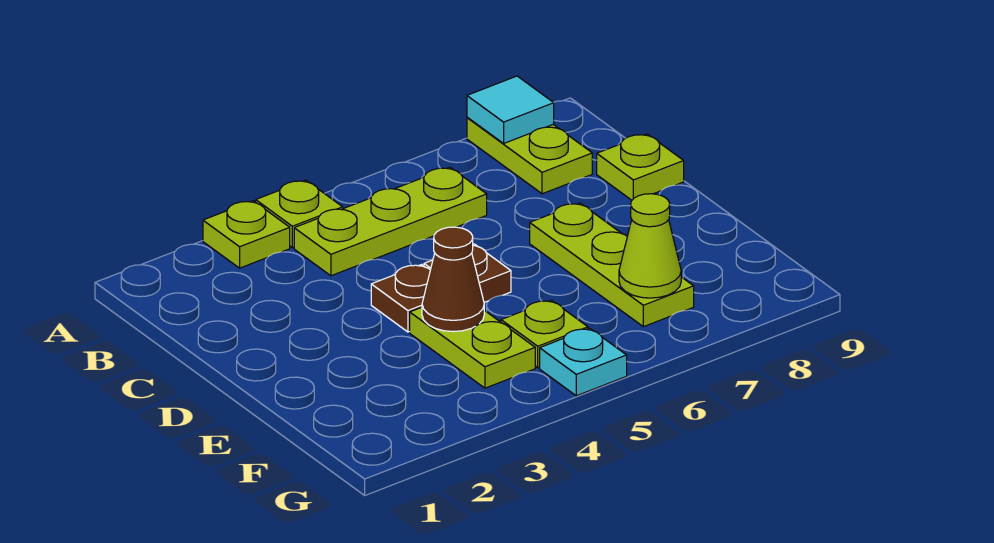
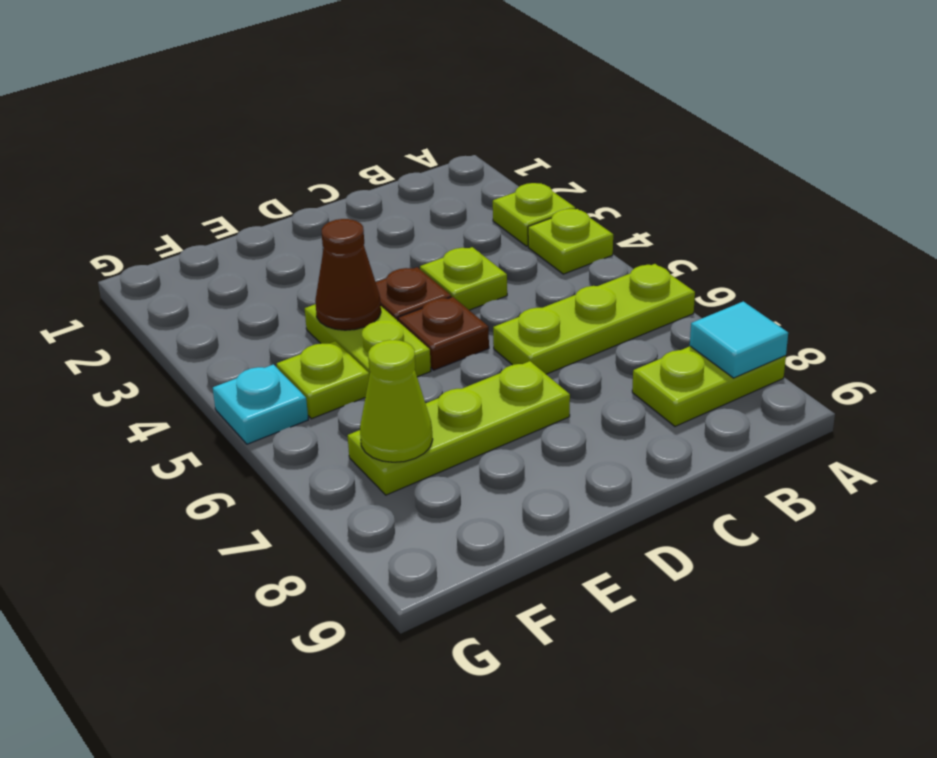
lime 1x3 plate [294,167,487,276] -> lime 1x3 plate turned to [493,264,695,374]
lime 1x1 plate [597,134,684,200] -> lime 1x1 plate moved to [420,247,507,310]
lime 1x2 plate [410,307,535,388] -> lime 1x2 plate turned to [305,304,431,377]

